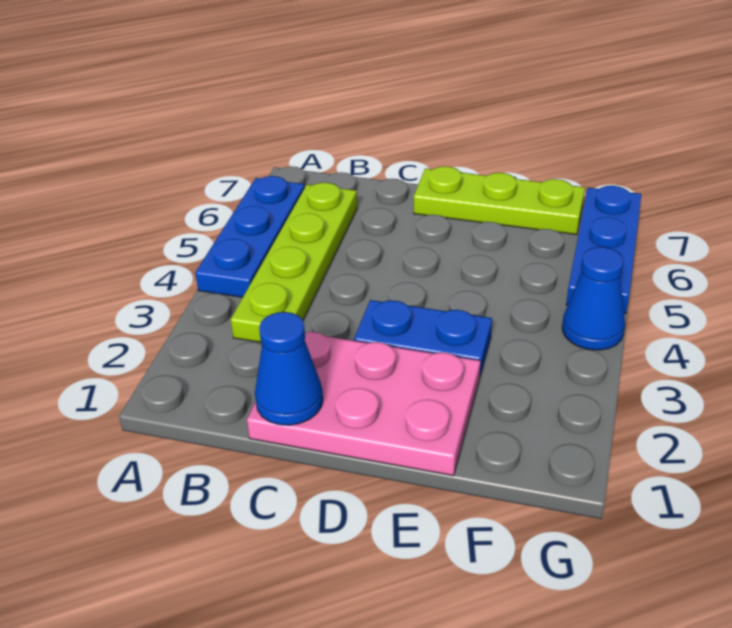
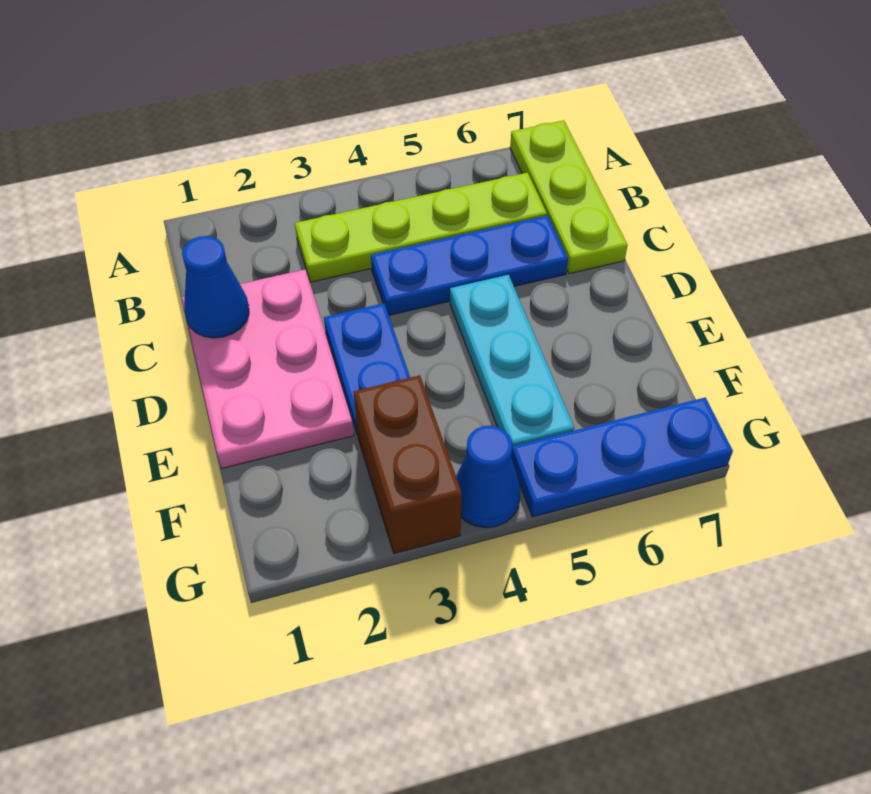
blue 1x3 plate [195,176,305,297] -> blue 1x3 plate moved to [371,215,568,315]
none -> cyan 1x3 plate [450,275,574,446]
lime 1x3 plate [414,166,585,235] -> lime 1x3 plate moved to [510,120,628,274]
none -> brown 1x2 brick [354,375,462,553]

